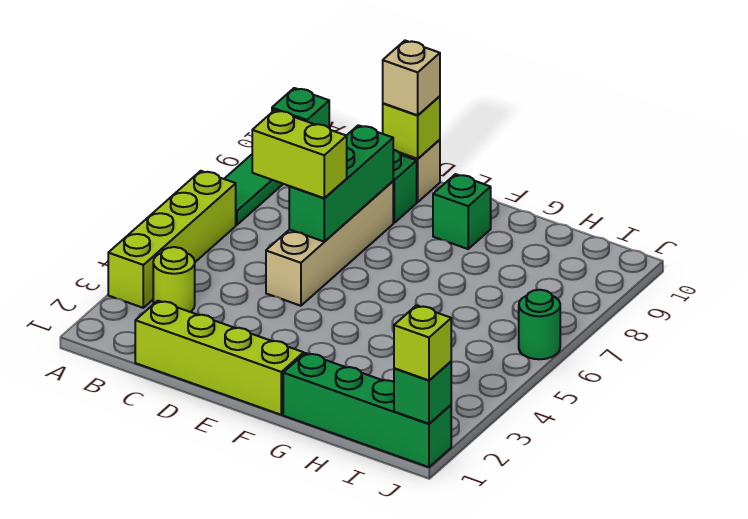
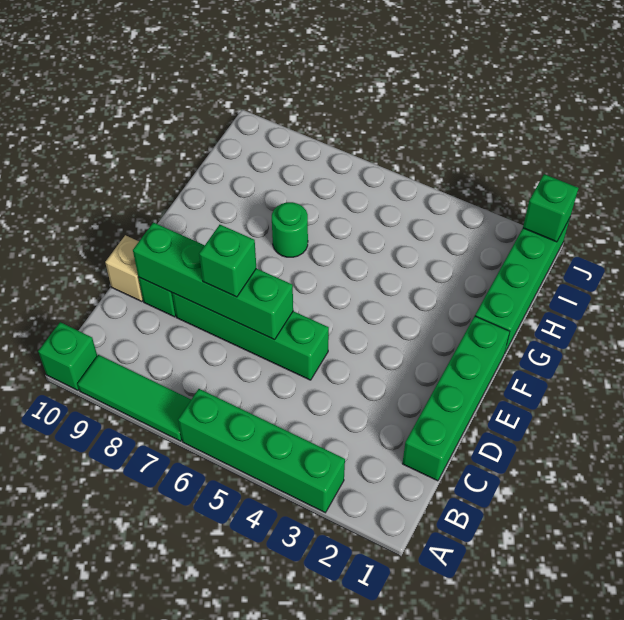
lime 1x4 brick [108,171,236,308] -> green 1x4 brick [178,389,345,513]
lime 1x1 round brick [153,247,195,312] -> none
lime 1x4 brick [135,301,304,415] -> green 1x4 brick [402,316,510,481]
lime 1x2 brick [252,110,347,198] -> none
tan 1x4 brick [266,181,393,306] -> green 1x4 brick [172,293,329,380]
green 1x3 brick [289,125,393,242] -> green 1x4 brick [133,222,293,340]
lime 1x1 brick [383,96,440,159] -> none
tan 1x1 brick [383,41,440,115] -> none
green 1x1 brick [433,174,491,249] -> green 1x1 brick moved to [199,225,256,297]
lime 1x1 brick [394,305,451,380] -> none
green 1x1 round brick [519,290,560,359] -> green 1x1 round brick moved to [272,202,308,257]

